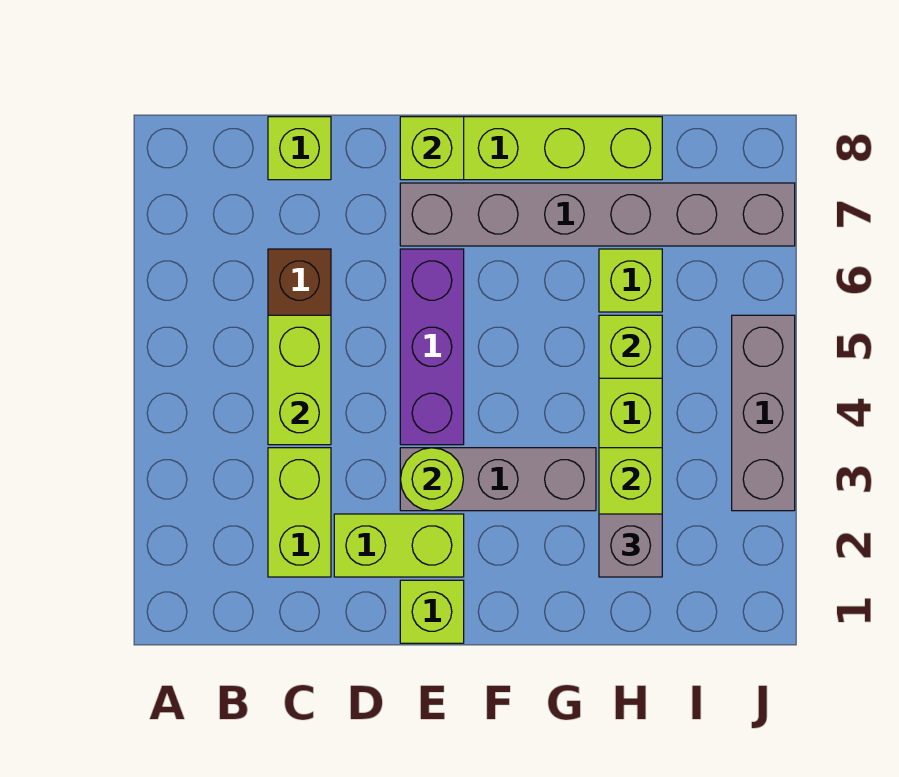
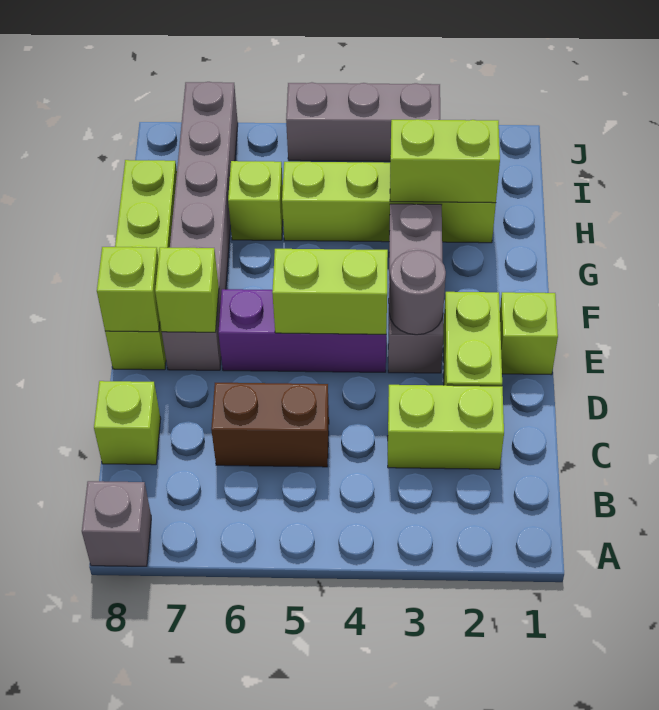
lime 1x2 brick [268,315,331,445] -> lime 1x2 brick moved to [272,249,388,334]
lime 1x1 round brick [400,448,463,511] -> grey 1x1 round brick [389,250,446,335]
grey 1x1 brick [599,514,662,577] -> grey 1x1 brick moved to [82,481,151,566]
lime 1x1 brick [599,315,662,378] -> lime 1x1 brick moved to [155,247,219,332]

